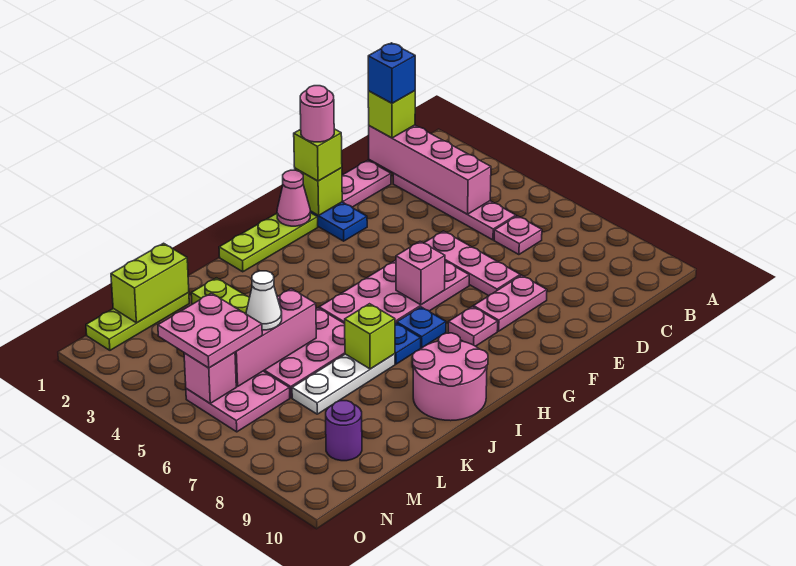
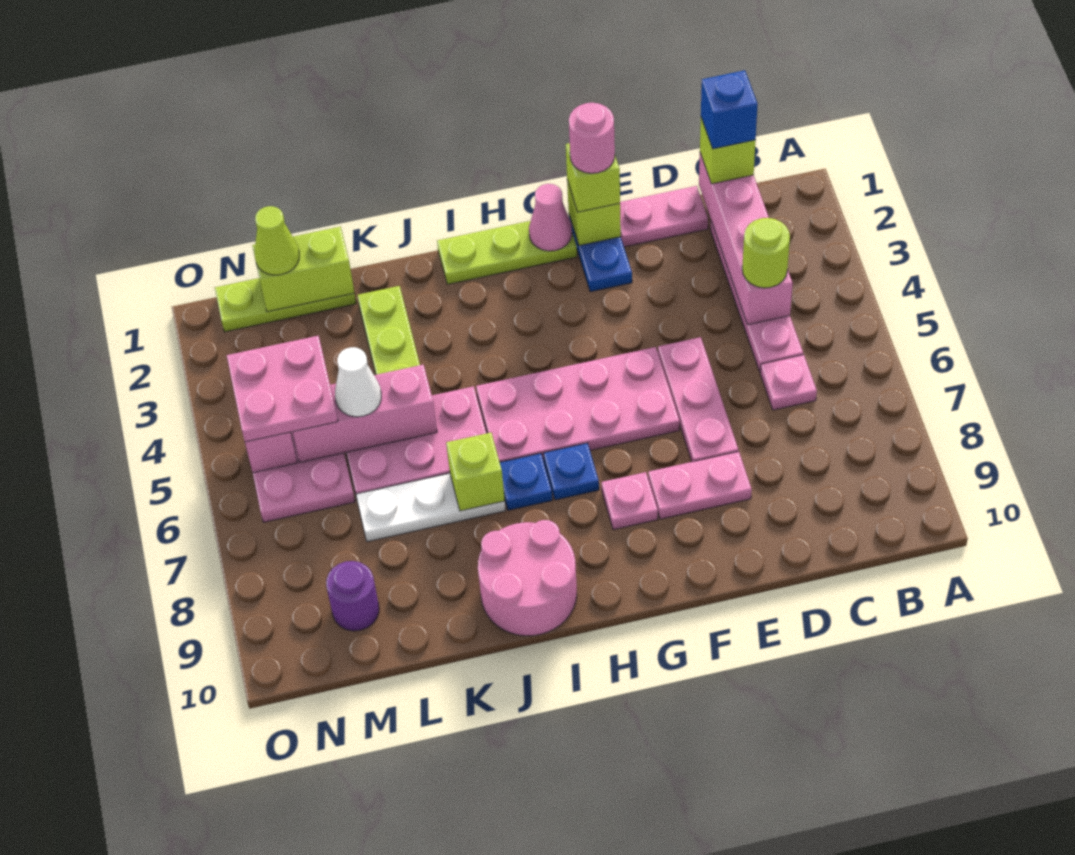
none -> lime 1x1 round brick [742,218,790,288]
pink 1x1 brick [396,241,445,305] -> none
none -> lime 1x1 cone [254,206,299,275]

